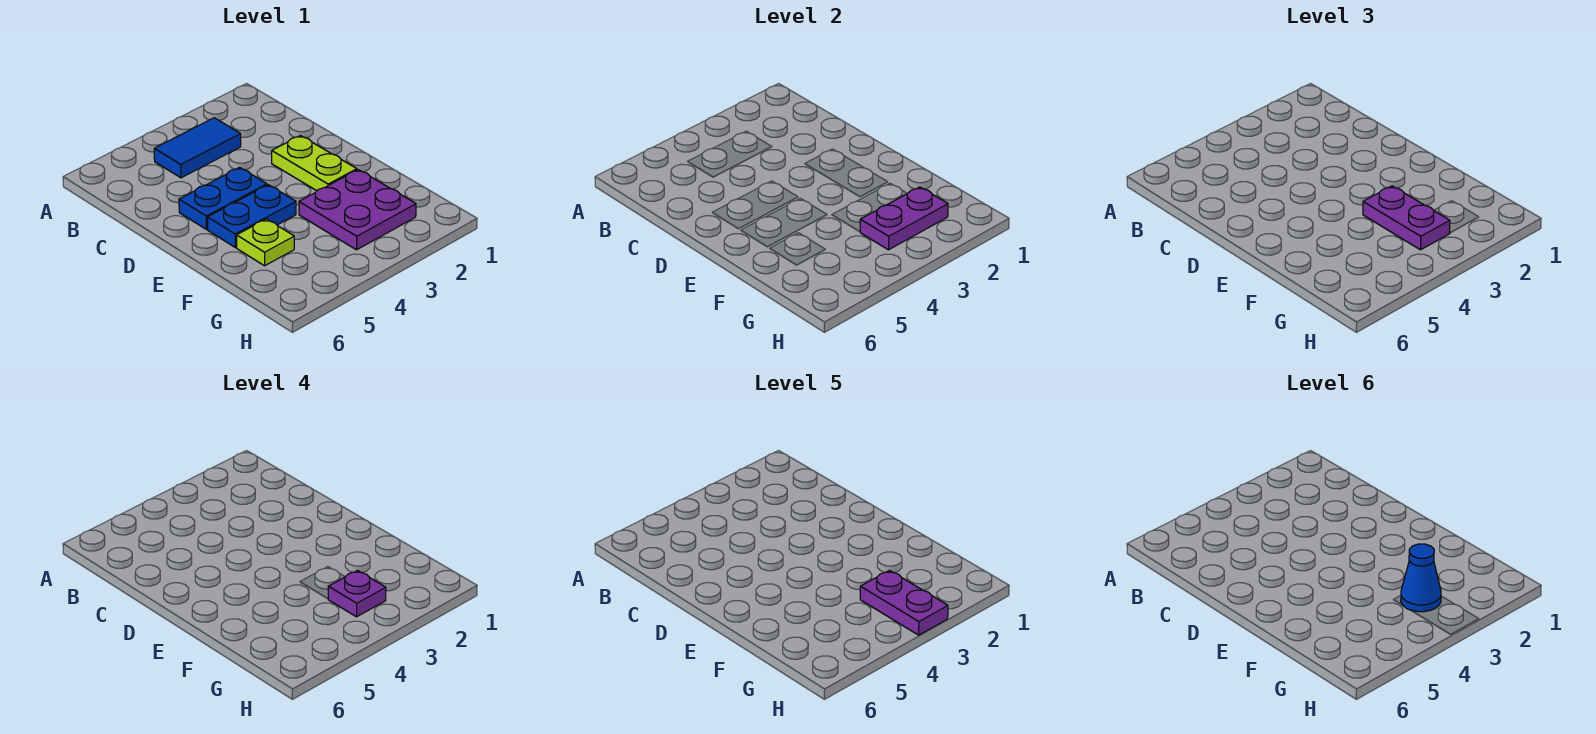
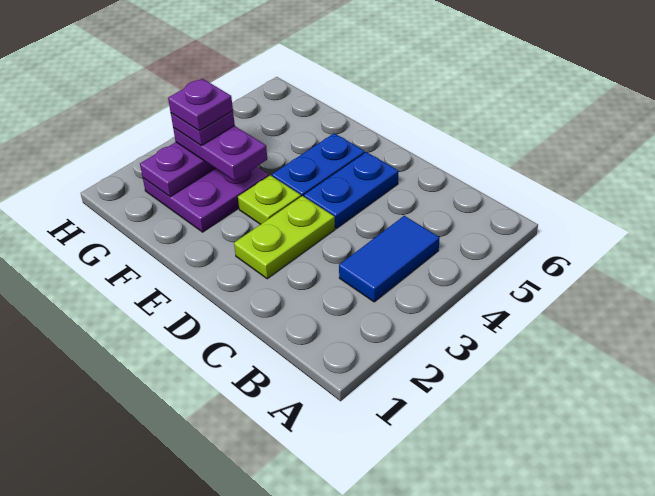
lime 1x2 plate [272,136,357,191] -> lime 1x2 plate turned to [234,196,335,279]
lime 1x1 plate [237,219,294,266] -> lime 1x1 plate moved to [238,175,301,224]
purple 1x2 plate [860,571,948,635] -> purple 1x1 plate [168,79,233,131]
blue 1x1 cone [1401,544,1441,612] -> none

